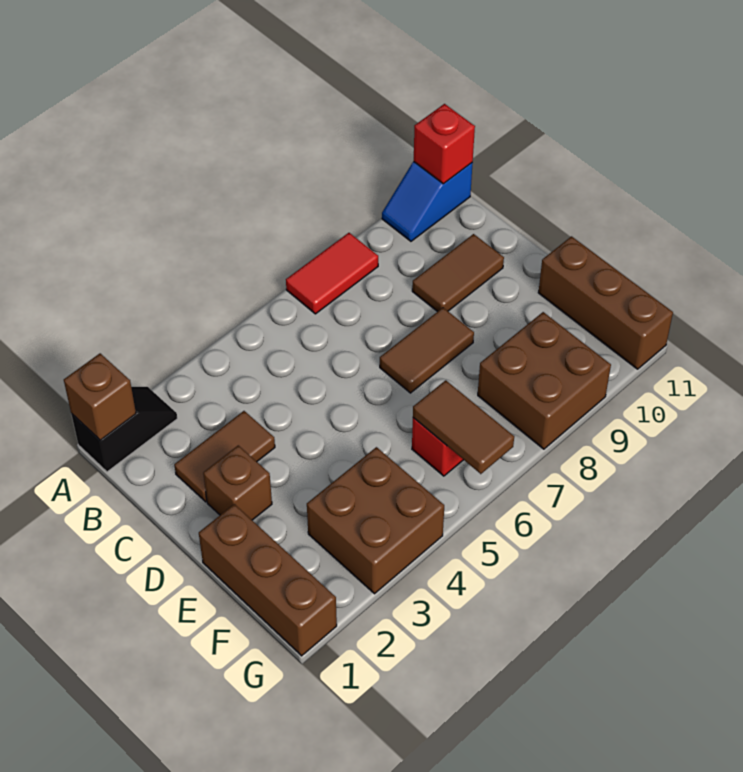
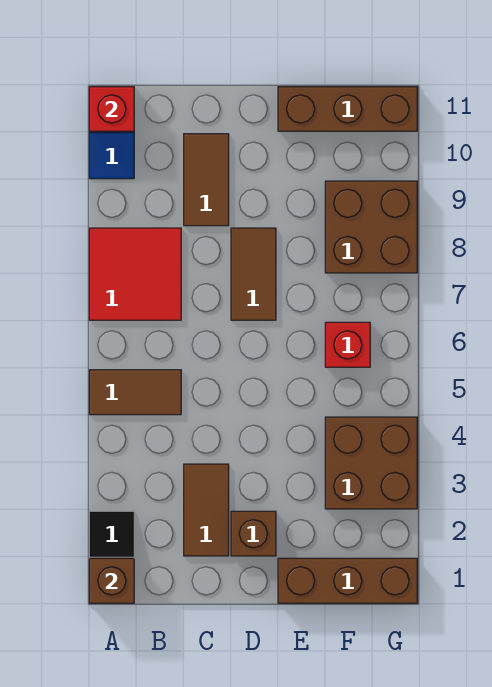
red 1x2 tile [286,233,378,314] -> red 2x2 tile [89,228,181,320]
brown 1x2 tile [413,380,514,474] -> brown 1x2 tile moved to [89,370,181,415]

